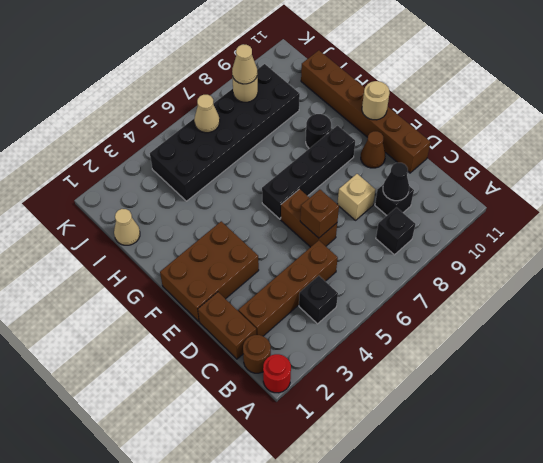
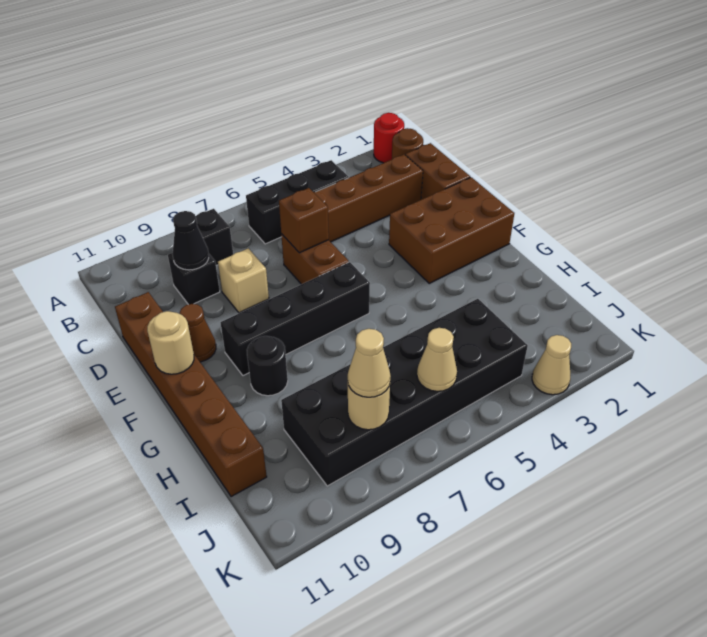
black 1x1 brick [299,276,338,324] -> black 1x3 brick [246,160,349,244]
tan 1x1 cone [114,209,140,245] -> tan 1x1 cone moved to [532,335,571,395]

